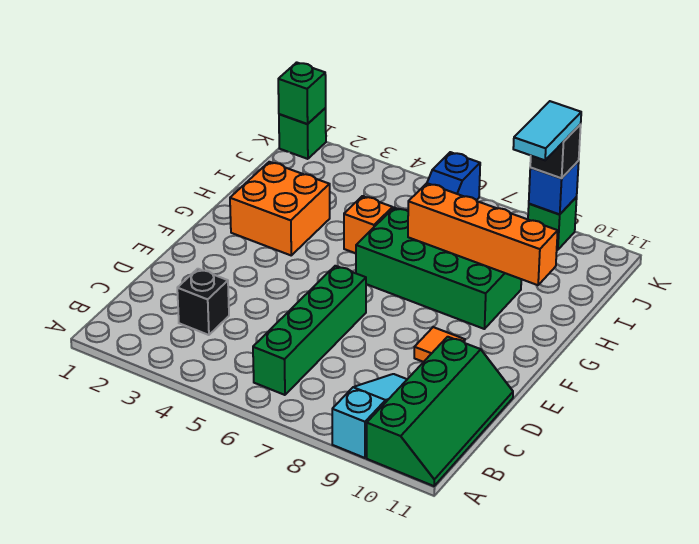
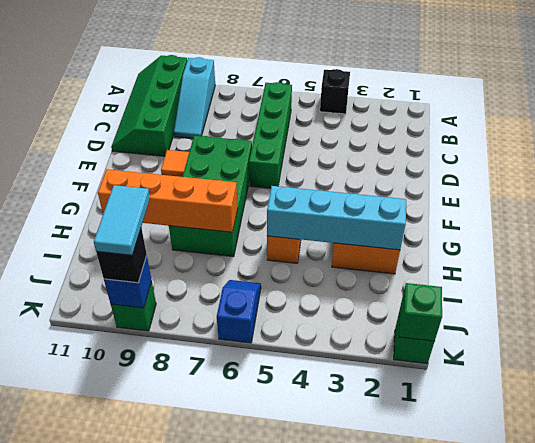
black 1x1 brick [177,269,229,335] -> black 1x1 brick moved to [320,69,350,114]
green 2x4 brick [356,208,521,329] -> green 2x4 brick turned to [169,136,252,257]
none -> cyan 1x4 brick [267,186,406,250]

